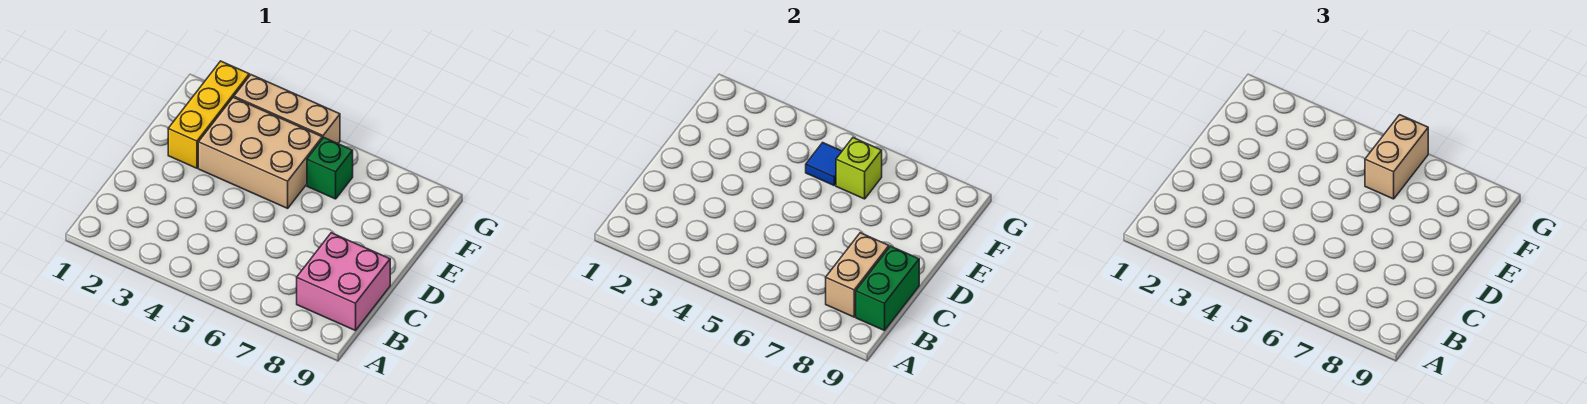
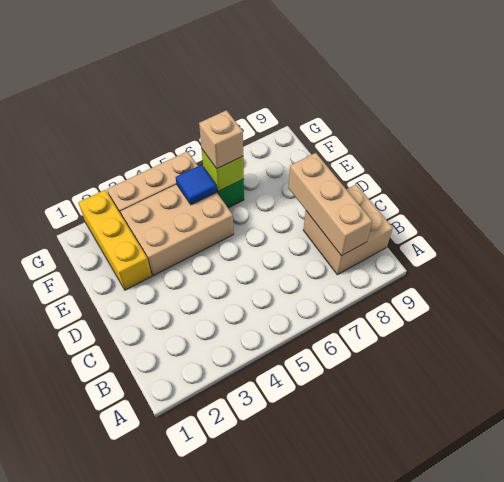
pink 2x2 brick [297,233,390,331] -> tan 2x2 brick [303,184,393,275]
tan 1x2 brick [826,233,889,317] -> tan 1x3 brick [289,153,372,256]
green 1x2 brick [856,246,919,331] -> none
tan 1x2 brick [1365,115,1428,199] -> tan 1x1 brick [199,110,243,169]

